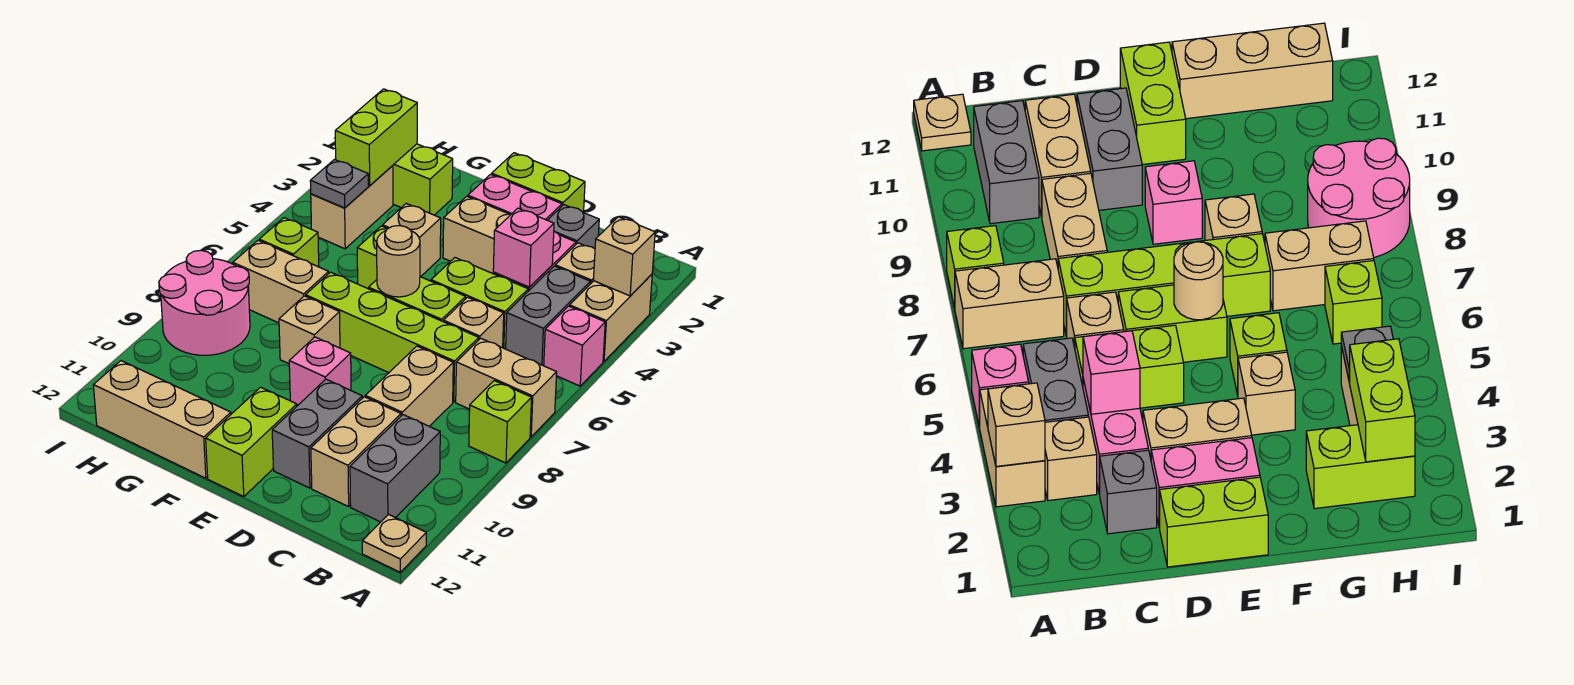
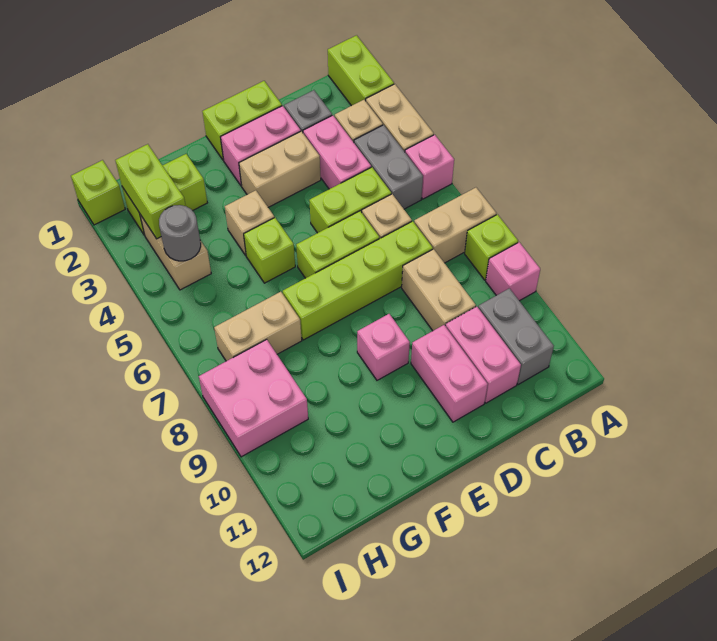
tan 1x1 brick [593,217,655,296] -> none
tan 1x1 plate [362,514,426,572] -> none
pink 1x1 brick [493,208,554,287] -> pink 1x1 brick moved to [486,242,540,301]
tan 1x2 brick [311,397,401,507] -> pink 1x2 brick [445,307,521,403]
grey 1x2 brick [272,379,362,488] -> pink 1x2 brick [411,325,488,422]
tan 1x1 round brick [377,226,420,297] -> none
lime 1x2 brick [206,387,297,497] -> lime 1x2 brick moved to [328,35,394,106]
tan 1x1 brick [279,296,340,364] -> none
tan 1x3 brick [93,361,231,478] -> none
grey 1x1 plate [310,159,368,208] -> grey 1x1 round brick [159,205,201,261]
lime 1x1 brick [259,218,319,267] -> lime 1x1 brick moved to [71,160,125,225]
pink 2x2 round brick [159,250,250,355] -> pink 2x2 brick [199,339,308,457]

